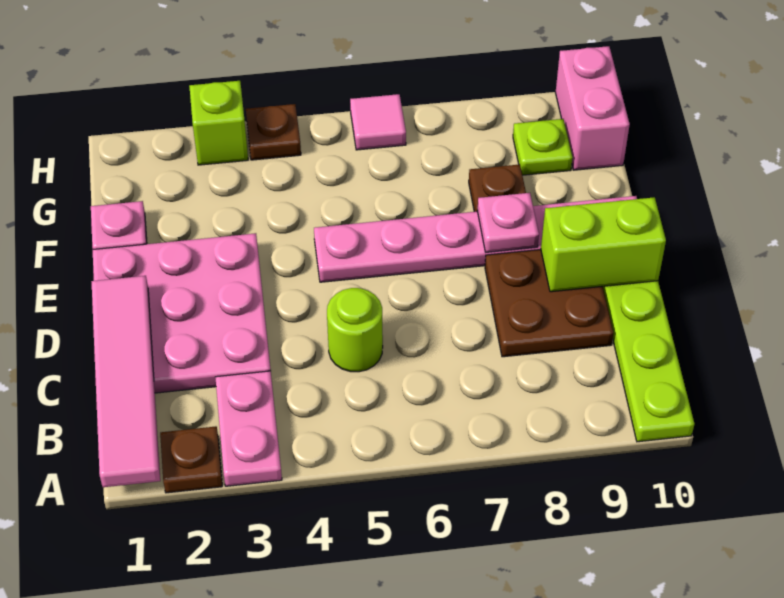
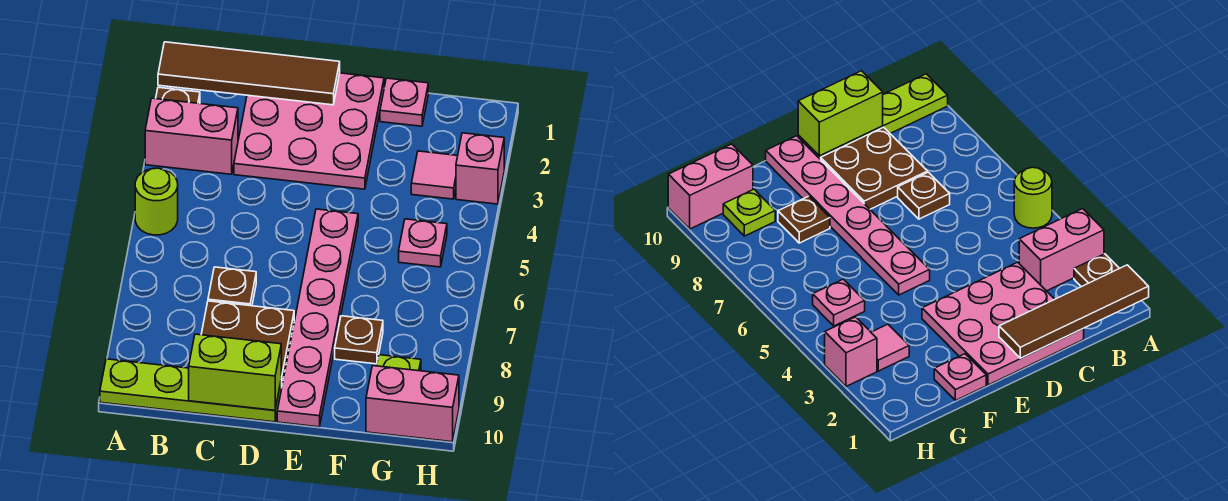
pink 1x4 tile [91,276,160,487] -> brown 1x4 tile [158,42,340,105]
pink 1x2 plate [215,371,282,486] -> pink 1x2 brick [145,98,238,174]
lime 1x1 round brick [327,288,383,372] -> lime 1x1 round brick moved to [135,168,178,235]
lime 1x2 brick [541,197,666,292] -> lime 1x2 brick turned to [189,334,281,410]
pink 1x1 plate [477,193,539,252] -> pink 1x1 plate moved to [399,219,447,267]
lime 1x1 brick [189,81,248,165] -> pink 1x1 brick [456,133,504,204]
brown 1x1 plate [246,104,301,160] -> brown 1x1 plate moved to [208,267,256,306]
pink 1x1 tile [350,94,406,150] -> pink 1x1 tile moved to [411,151,458,199]

